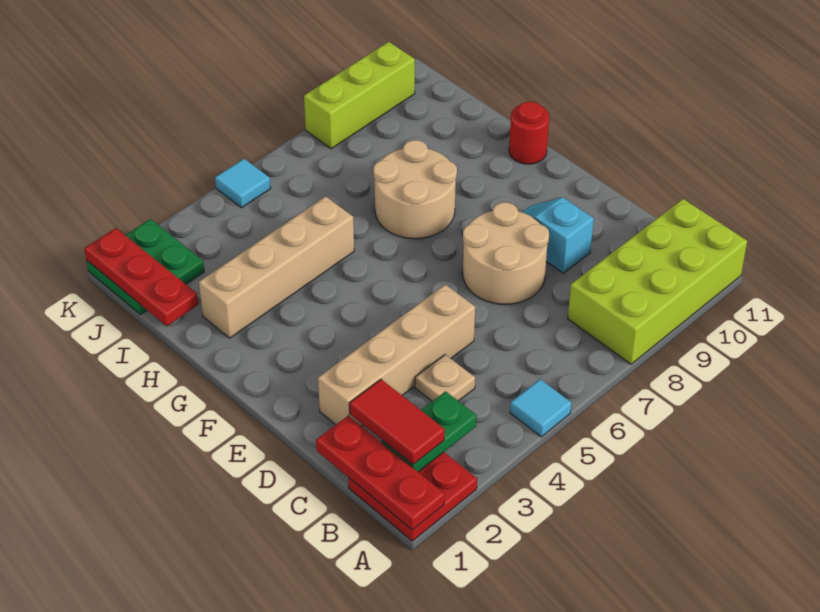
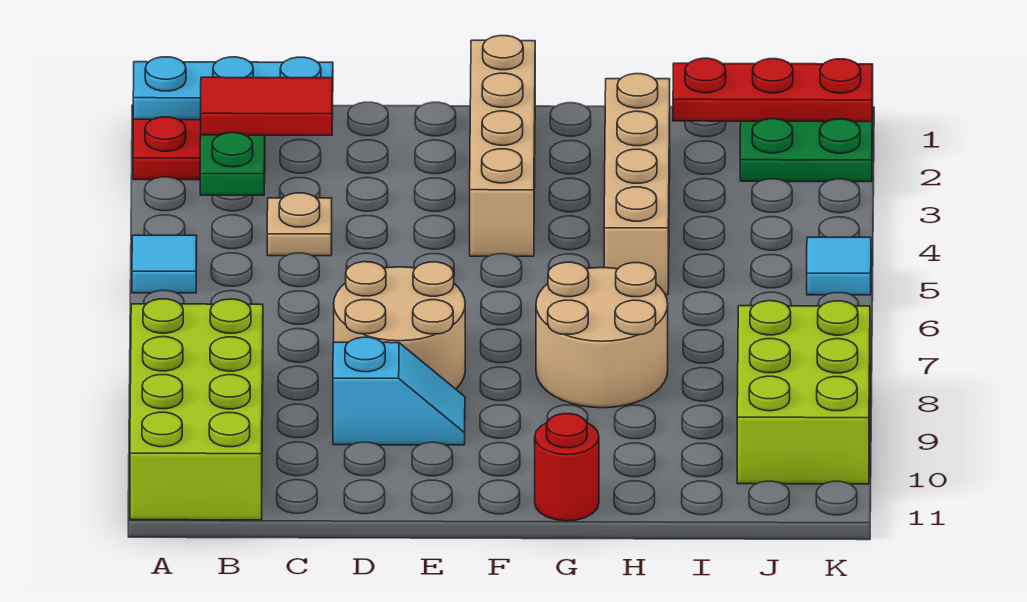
red 1x3 plate [316,416,445,530] -> cyan 1x3 plate [133,57,333,120]
tan 1x4 brick [318,285,475,426] -> tan 1x4 brick moved to [470,36,535,256]
lime 1x3 brick [304,42,415,149] -> lime 2x3 brick [737,301,870,484]

